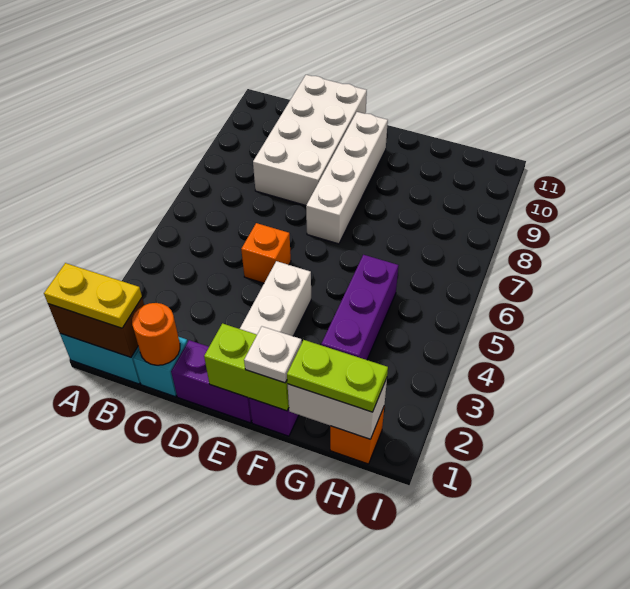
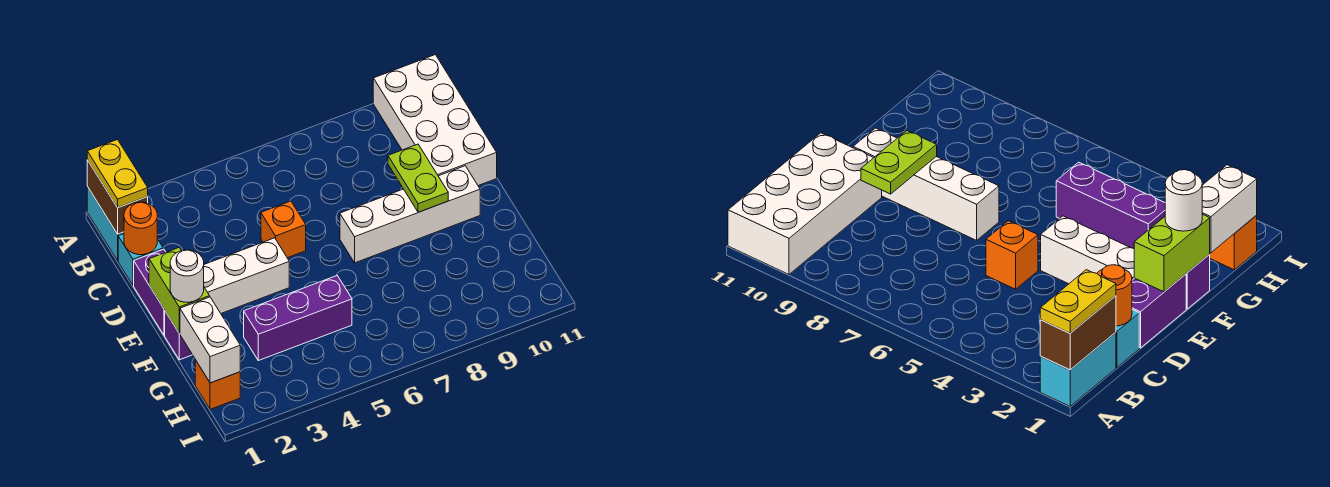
white 2x4 brick [253,75,367,205] -> white 2x4 brick turned to [373,55,497,186]
white 1x1 plate [244,326,302,383] -> white 1x1 round brick [170,250,204,302]
lime 1x2 plate [287,340,388,412] -> lime 1x2 plate moved to [388,144,448,212]

